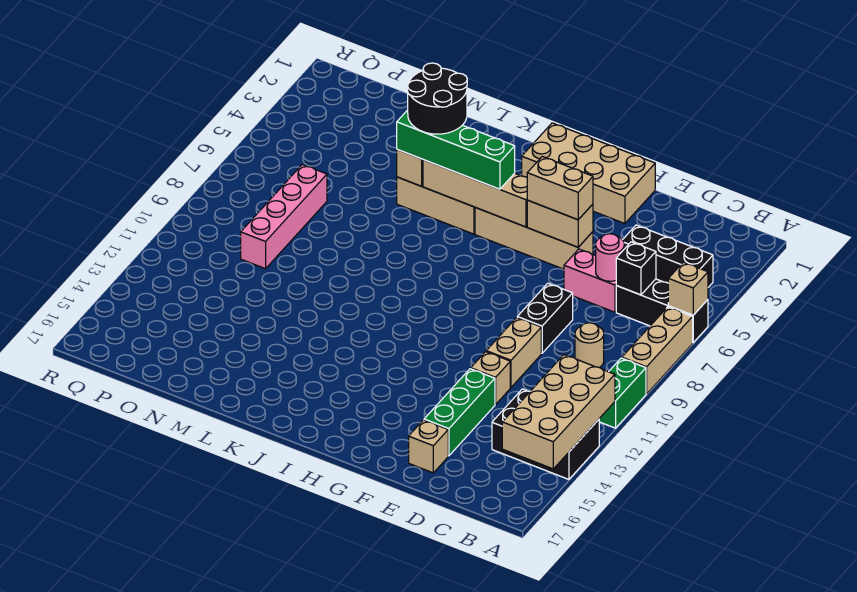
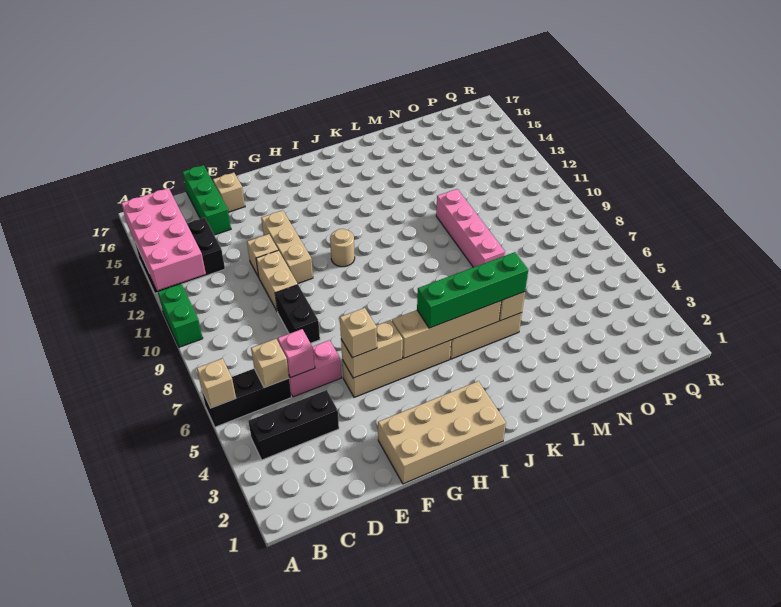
tan 1x3 brick [622,307,693,394] -> tan 1x3 brick moved to [261,210,313,283]
tan 2x4 brick [502,355,615,469] -> pink 2x4 brick [121,188,206,291]
black 1x1 brick [616,242,656,295] -> tan 1x1 brick [251,339,289,388]
tan 1x1 round brick [575,323,604,368] -> tan 1x1 round brick moved to [330,229,355,267]
pink 1x1 round brick [596,234,624,281] -> pink 1x1 brick [278,329,315,378]
green 1x3 brick [424,369,495,456] -> green 1x3 brick moved to [183,165,231,235]
tan 1x2 brick [527,157,593,220] -> tan 1x1 brick [340,308,377,358]
black 2x2 round brick [407,63,467,134] -> none
pink 1x4 brick [241,164,327,269] -> pink 1x4 brick moved to [436,189,505,267]

